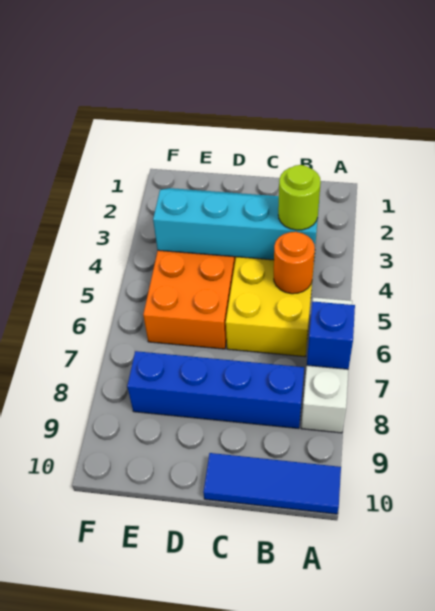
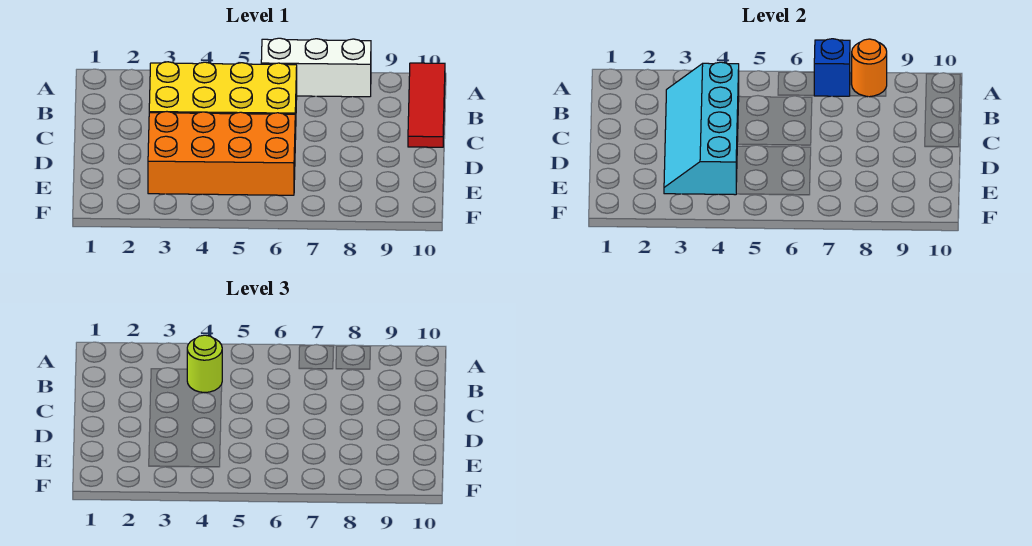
blue 1x3 tile [203,453,341,514] -> red 1x3 tile [408,63,445,147]
orange 1x1 round brick [274,232,315,294] -> orange 1x1 round brick moved to [852,39,887,97]
blue 1x4 brick [127,351,304,429] -> none

